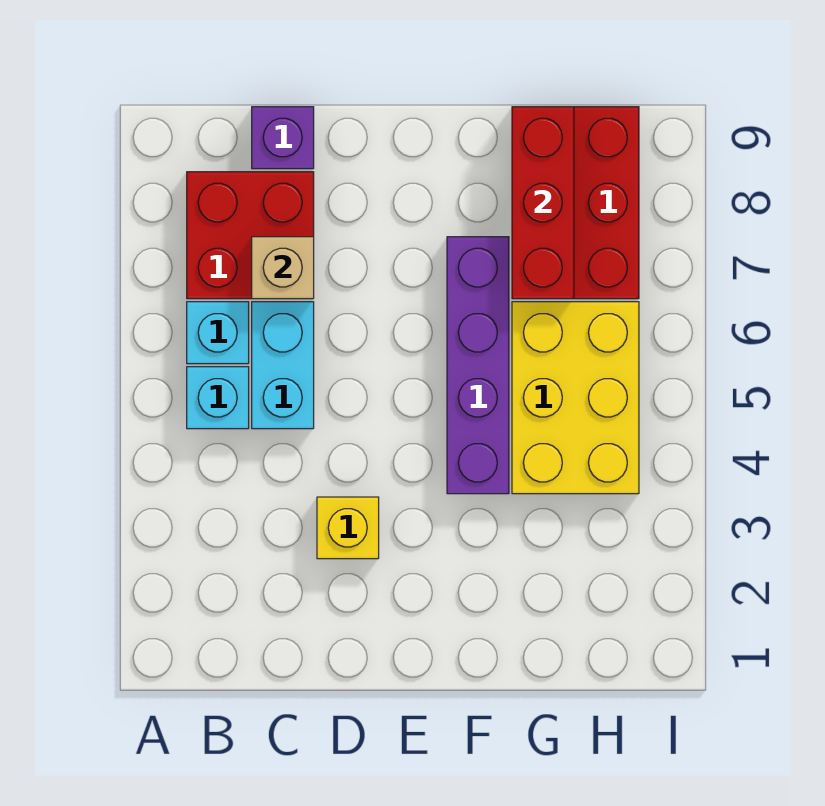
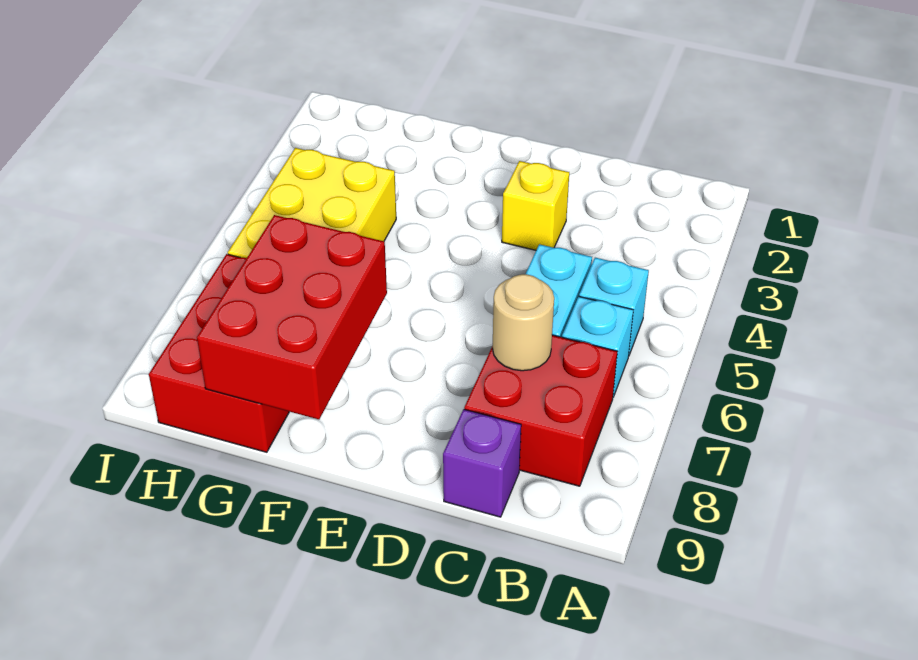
tan 1x1 brick [252,237,314,299] -> tan 1x1 round brick [493,274,554,371]
purple 1x4 brick [447,237,509,494] -> none
red 1x3 brick [512,107,574,299] -> red 2x3 brick [197,215,387,419]

